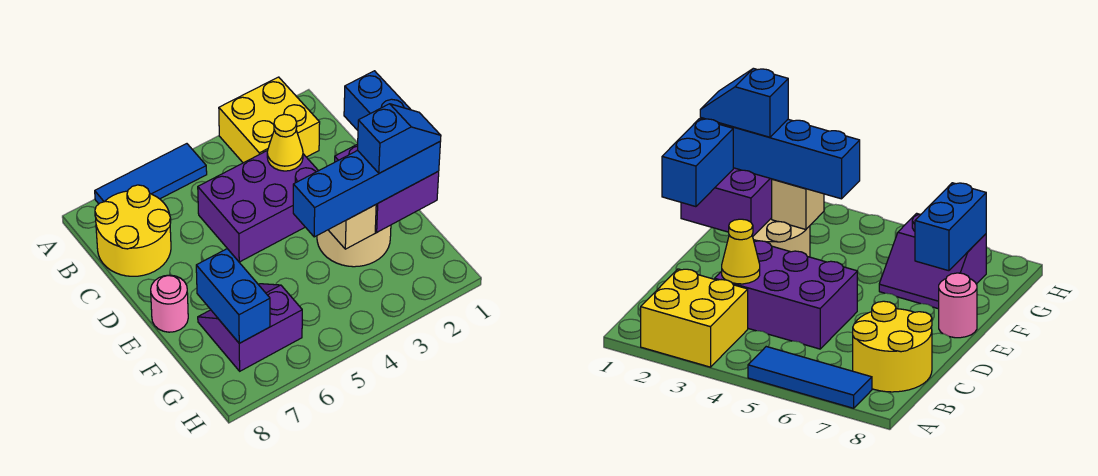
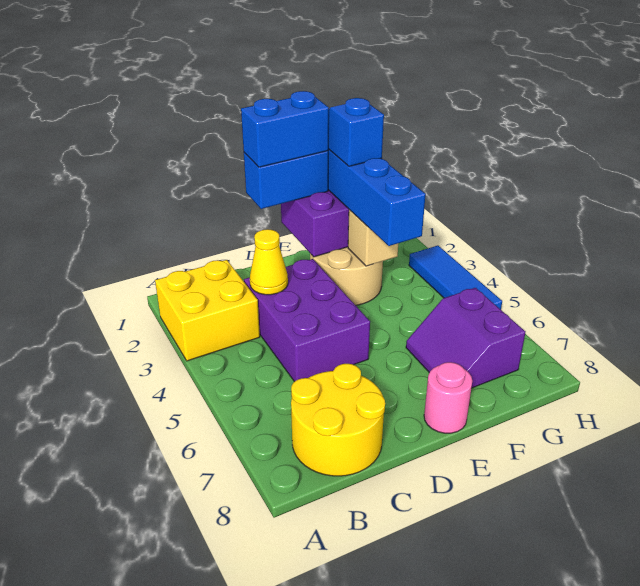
blue 1x3 tile [95,144,207,204] -> blue 1x3 tile moved to [409,246,502,310]
blue 1x2 brick [196,249,270,343] -> blue 1x2 brick moved to [241,91,329,167]

